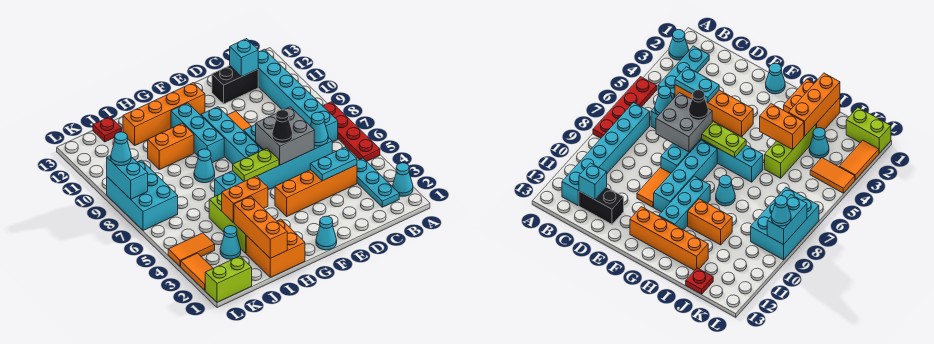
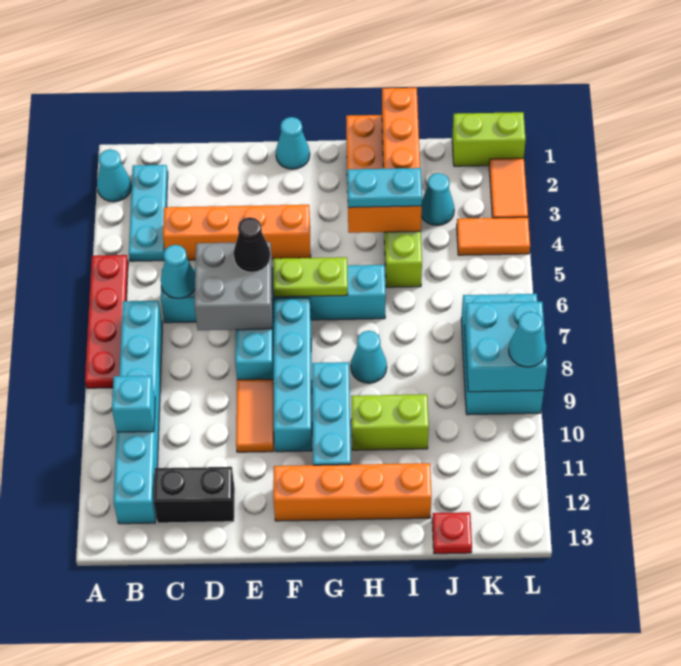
cyan 1x2 plate [310,147,357,181] -> cyan 1x2 plate moved to [347,168,422,207]
cyan 1x1 brick [230,39,258,77] -> cyan 1x1 brick moved to [112,376,155,432]
orange 1x2 brick [148,123,194,170] -> lime 1x2 brick [351,394,429,450]
cyan 1x2 brick [107,155,148,199] -> cyan 2x2 brick [465,302,547,392]

